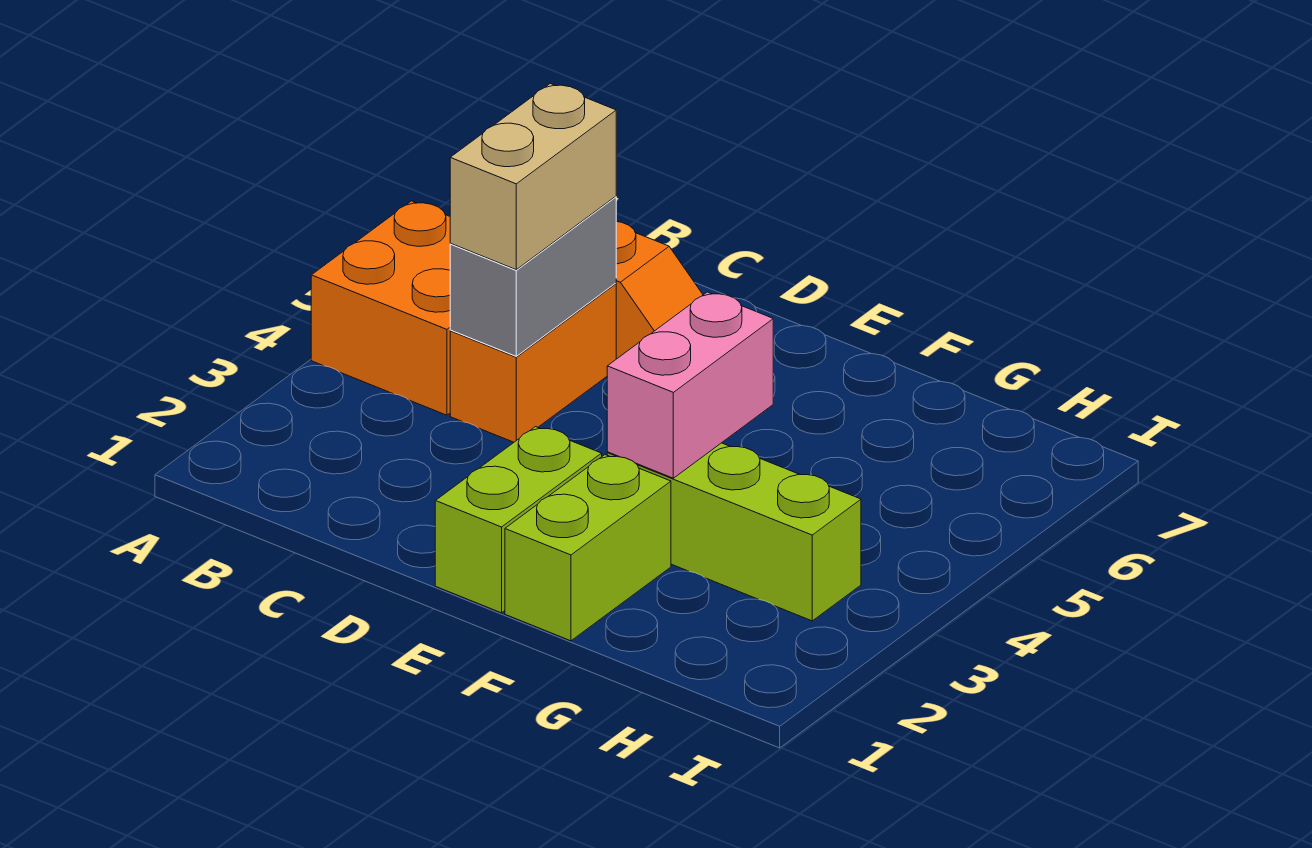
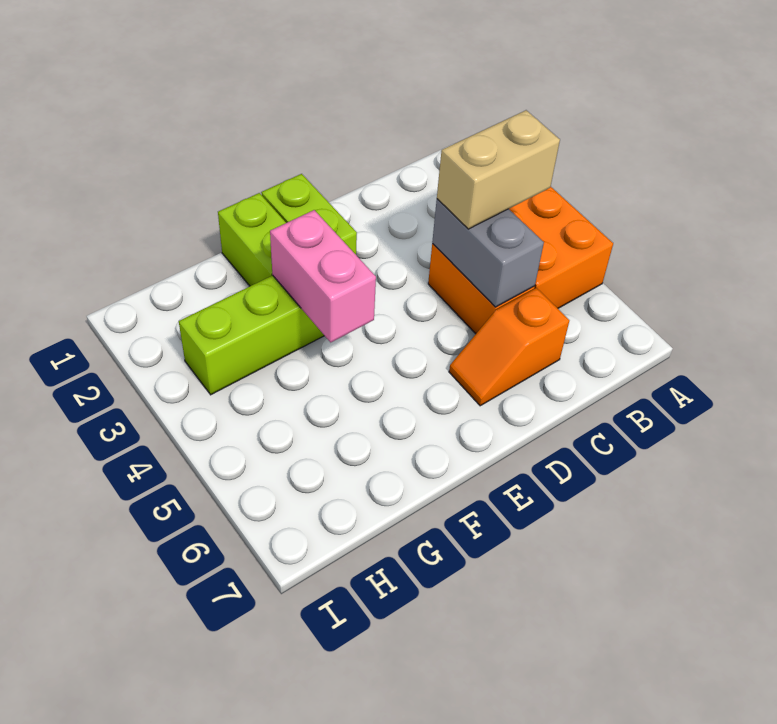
tan 1x2 brick [450,84,616,270] -> tan 1x2 brick turned to [437,110,560,229]

